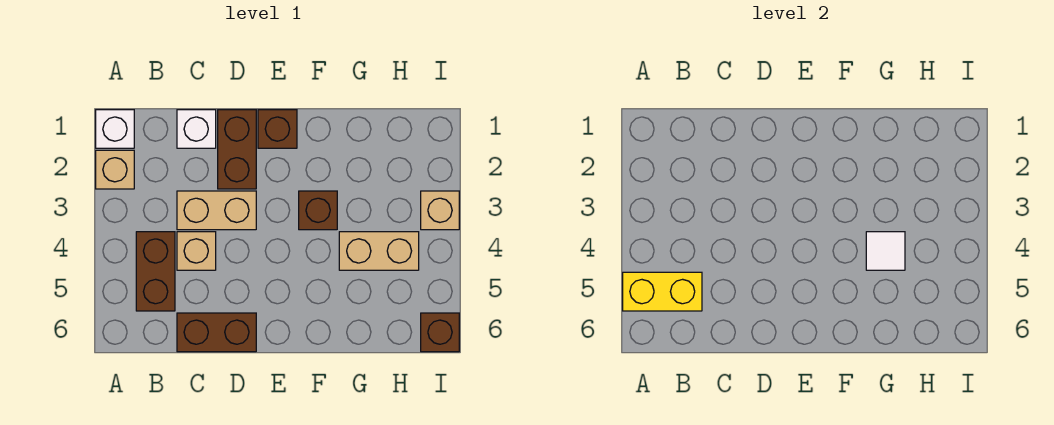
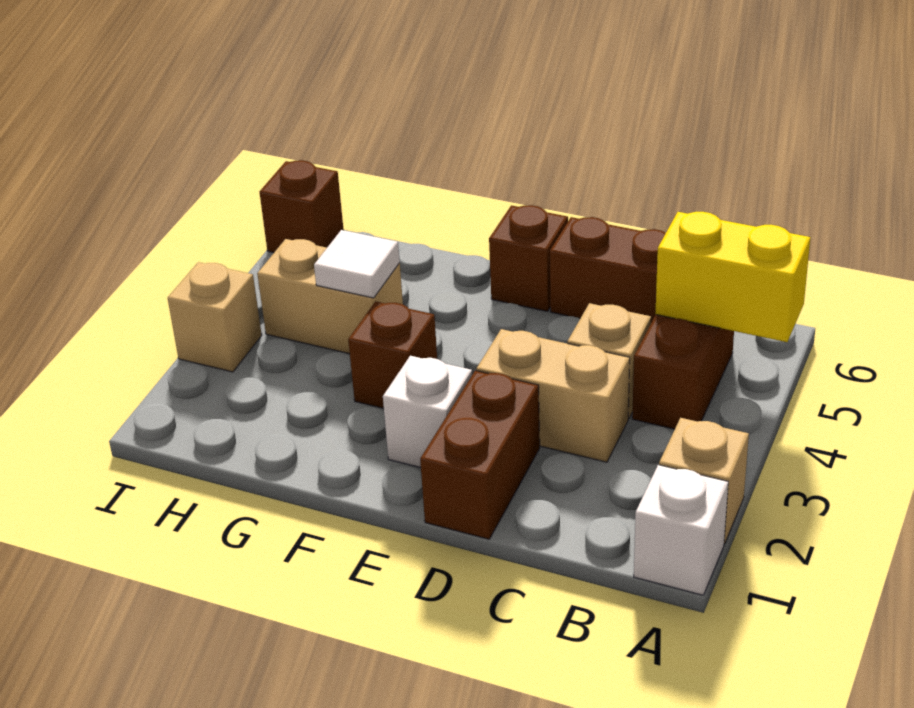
white 1x1 brick [177,110,216,148] -> white 1x1 brick moved to [383,356,472,468]
brown 1x1 brick [258,110,297,148] -> brown 1x1 brick moved to [489,205,568,311]

